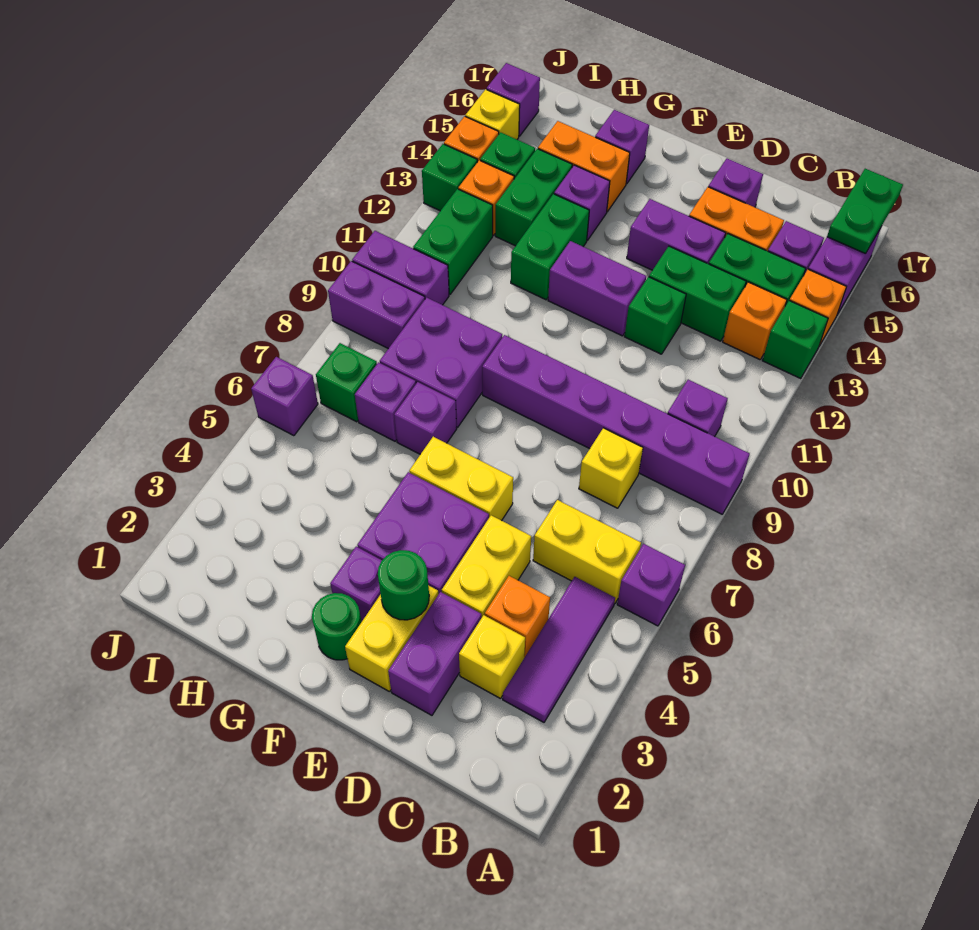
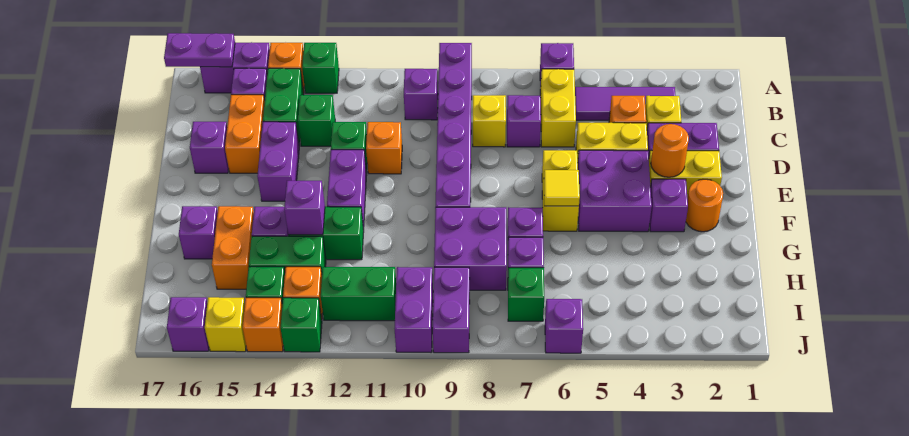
green 1x2 plate [827,169,903,254] -> purple 1x2 plate [164,33,235,67]
orange 1x1 brick [723,282,787,360] -> orange 1x1 brick moved to [366,122,402,174]
none -> purple 1x1 brick [507,95,541,147]
green 1x2 brick [649,246,746,341] -> green 1x1 brick [298,95,335,146]
green 1x1 round brick [378,550,429,620] -> orange 1x1 round brick [651,124,689,177]
green 1x1 round brick [312,593,361,660] -> orange 1x1 round brick [686,179,723,232]
none -> yellow 1x1 tile [544,170,580,206]
none -> purple 1x1 brick [284,181,325,235]

